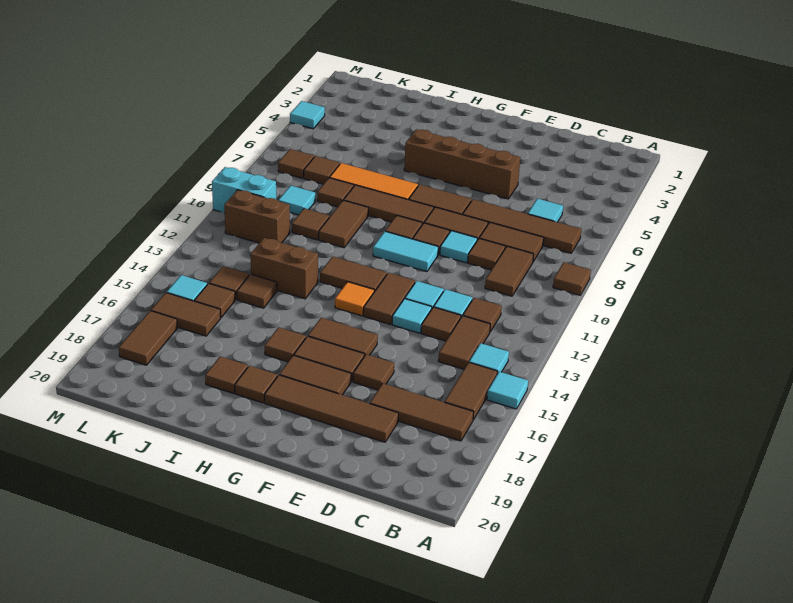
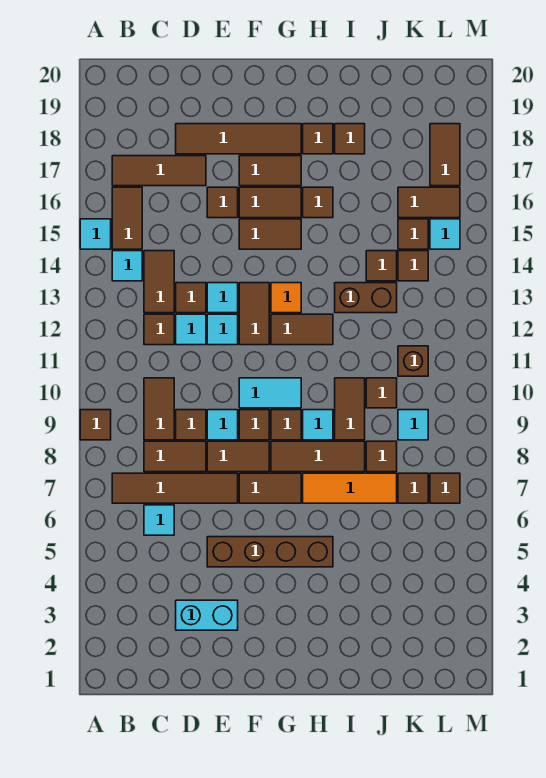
brown 1x2 brick [224,190,290,243] -> brown 1x1 brick [398,346,428,376]
cyan 1x2 brick [212,167,276,213] -> cyan 1x2 brick moved to [176,600,238,630]
cyan 1x1 tile [290,101,325,129] -> cyan 1x1 tile moved to [303,410,333,440]

